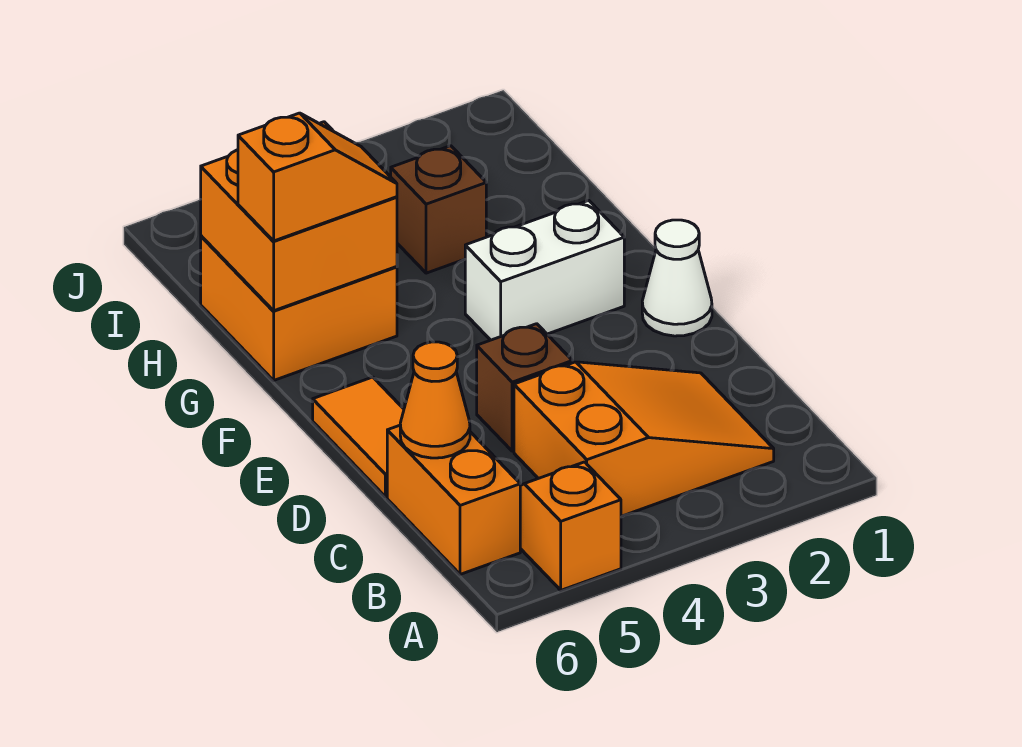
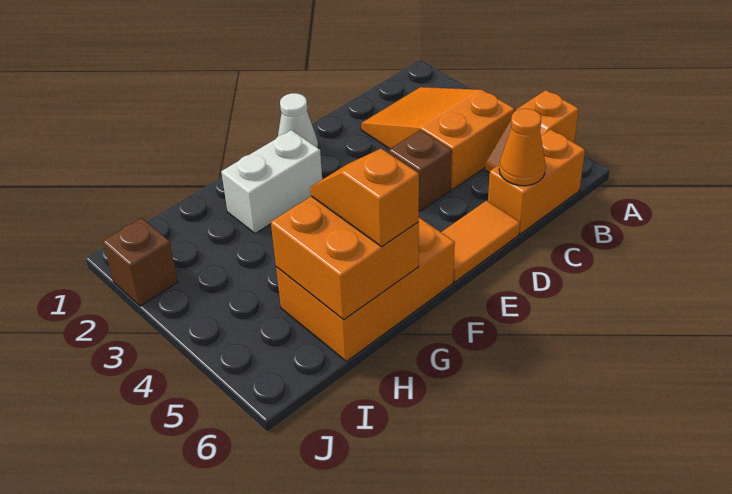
white 1x2 brick [465,200,624,340] -> white 1x2 brick turned to [221,130,322,233]
orange 2x2 brick [201,236,397,380] -> orange 2x3 brick [276,218,455,361]
brown 1x1 brick [391,146,486,273] -> brown 1x1 brick moved to [103,218,178,306]

